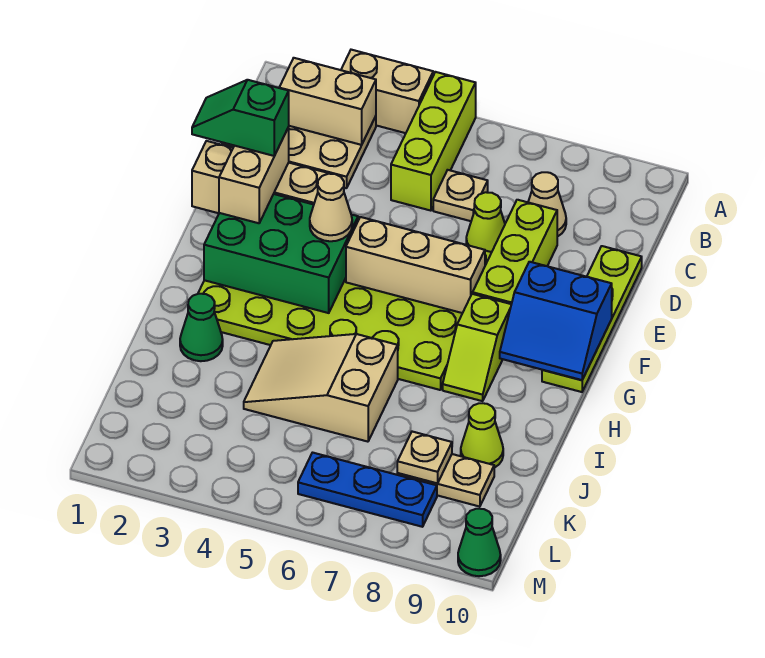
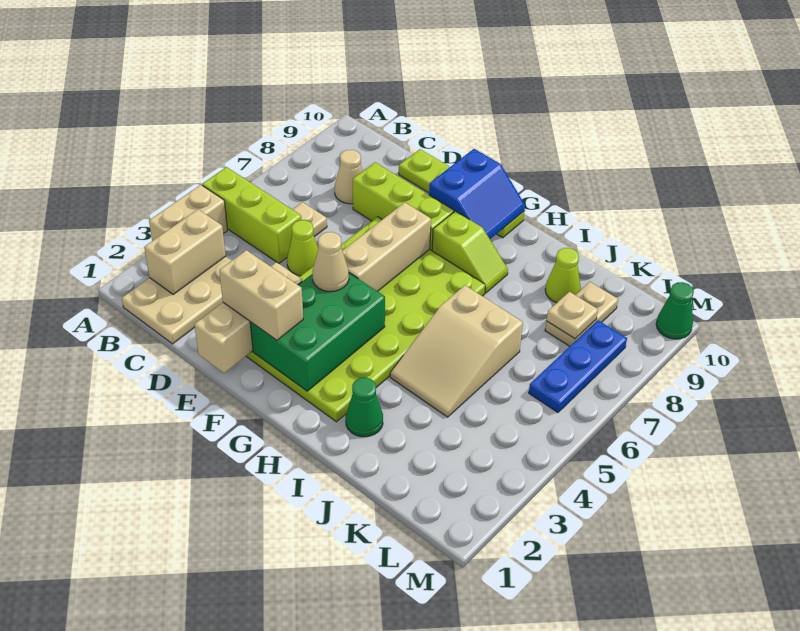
lime 1x1 cone [466,192,505,252] -> lime 1x1 cone moved to [287,220,318,276]
green 1x2 slope [192,80,289,156] -> none

